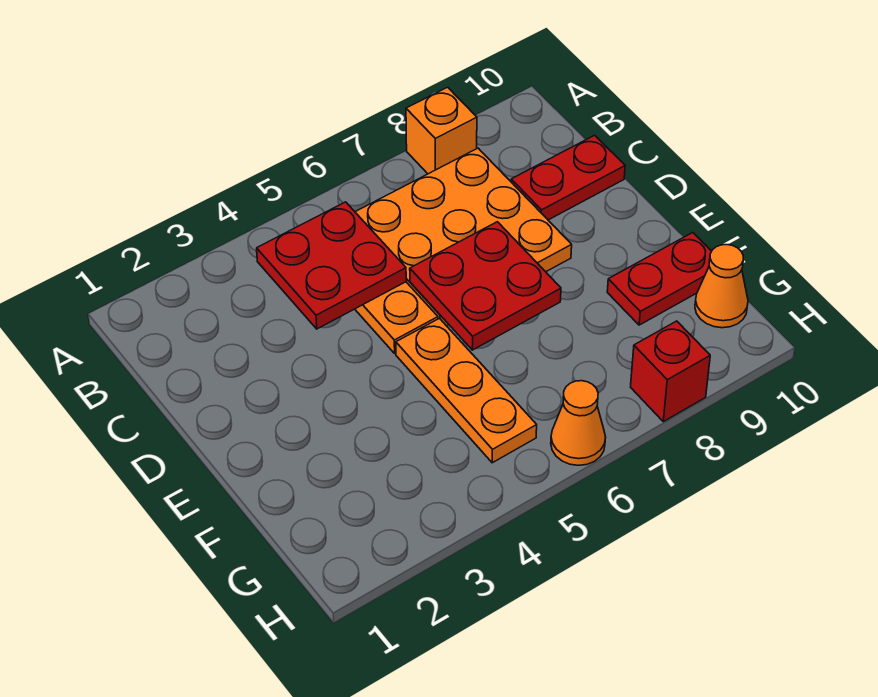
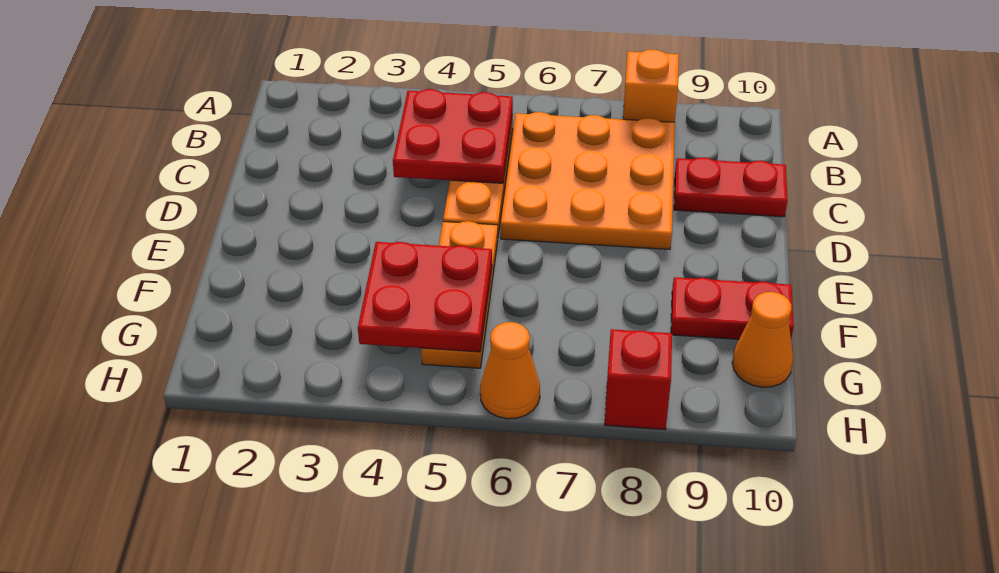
red 2x2 plate [410,222,561,350] -> red 2x2 plate moved to [358,242,492,352]

